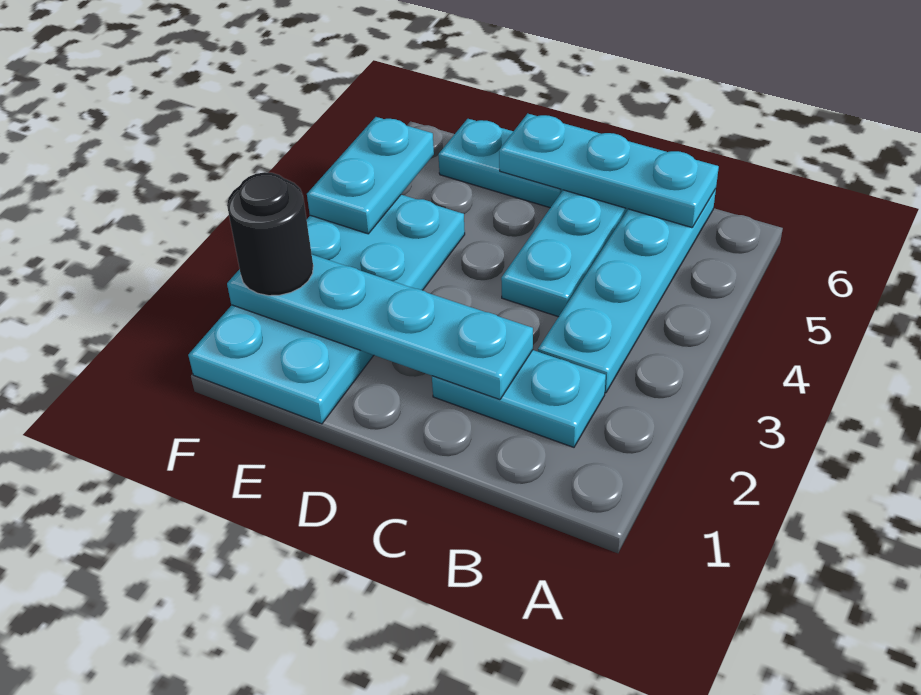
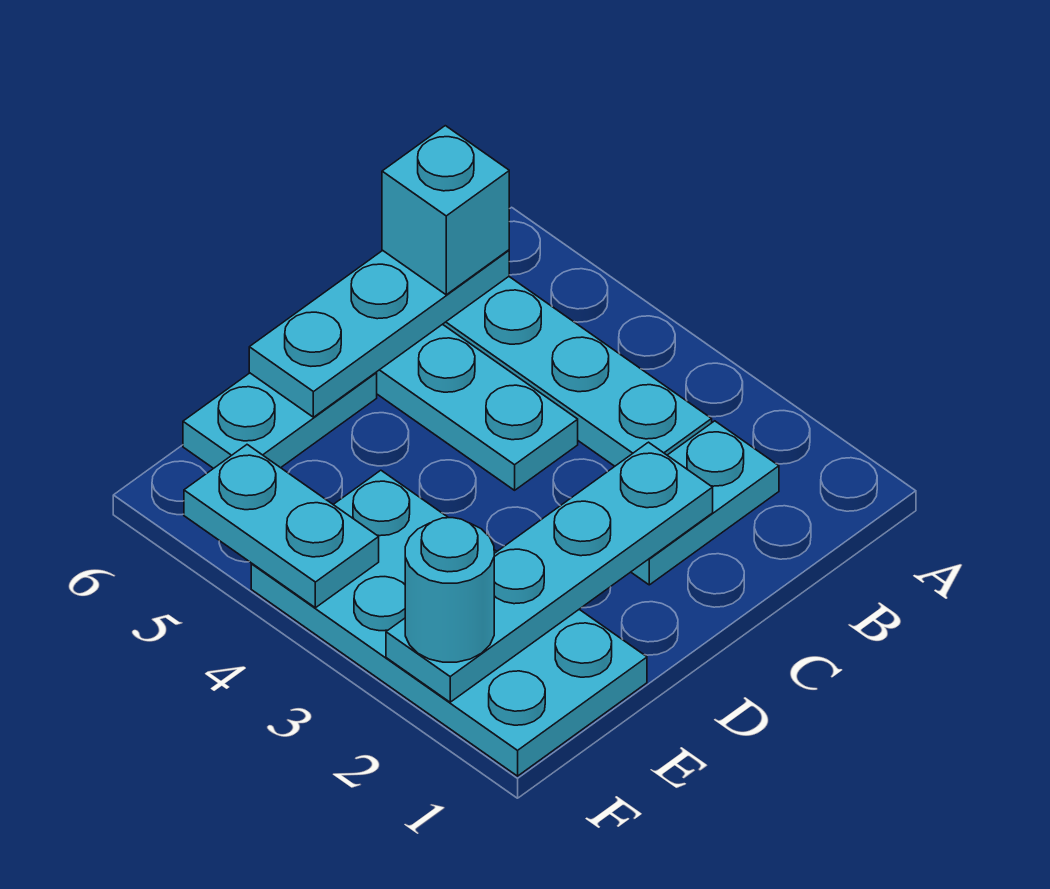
none -> cyan 1x1 brick [382,126,509,295]
black 1x1 round brick [227,172,313,296] -> cyan 1x1 round brick [405,518,494,662]

